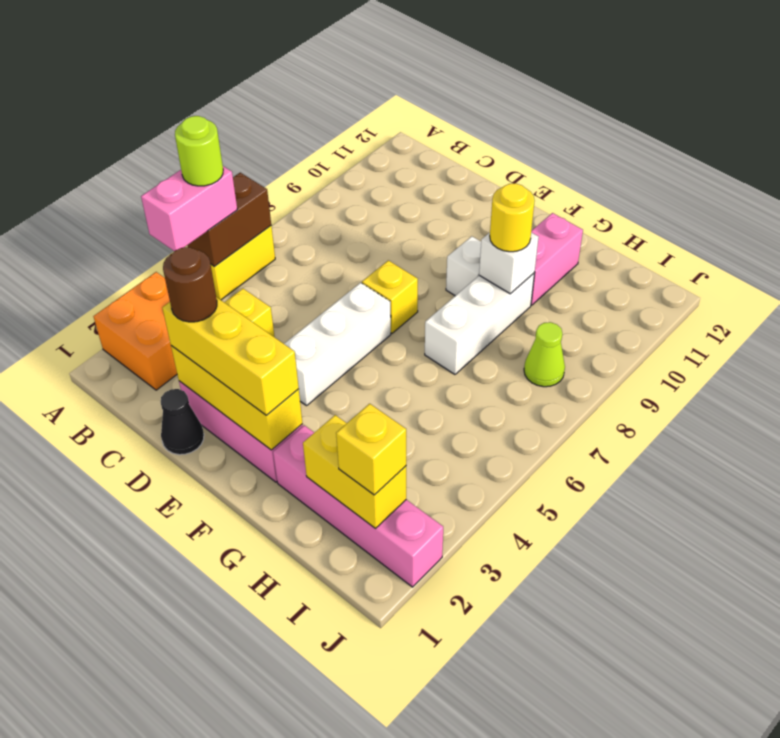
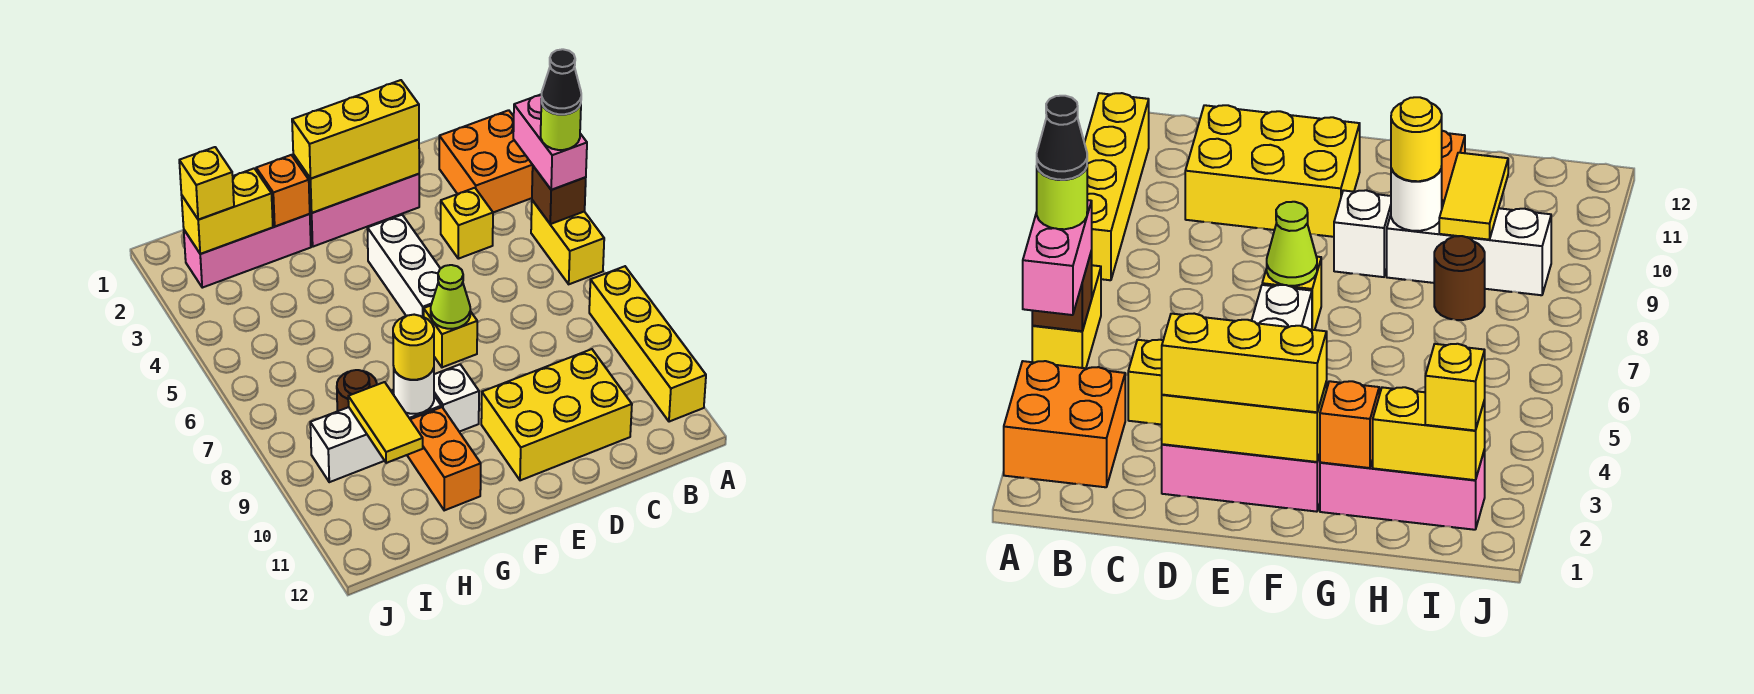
brown 1x2 brick [187,173,271,267] -> brown 1x1 brick [532,166,586,224]
none -> yellow 1x4 brick [589,266,706,422]
none -> yellow 2x3 brick [481,349,632,480]
black 1x1 cone [161,389,204,455] -> black 1x1 cone moved to [542,49,581,114]
brown 1x1 round brick [163,247,217,322] -> brown 1x1 round brick moved to [337,370,377,411]
pink 1x4 brick [273,425,443,587] -> pink 1x3 brick [184,214,311,288]
none -> orange 1x1 brick [256,155,310,226]
white 1x3 brick [425,273,534,374] -> white 1x3 brick turned to [310,390,441,482]
white 1x1 brick [479,232,539,294] -> white 1x1 round brick [394,368,434,414]
pink 1x2 brick [531,213,583,305] -> orange 1x2 brick [407,407,481,510]
none -> yellow 1x2 tile [348,382,423,463]
lime 1x1 cone [524,322,565,387] -> lime 1x1 cone moved to [431,265,470,329]

